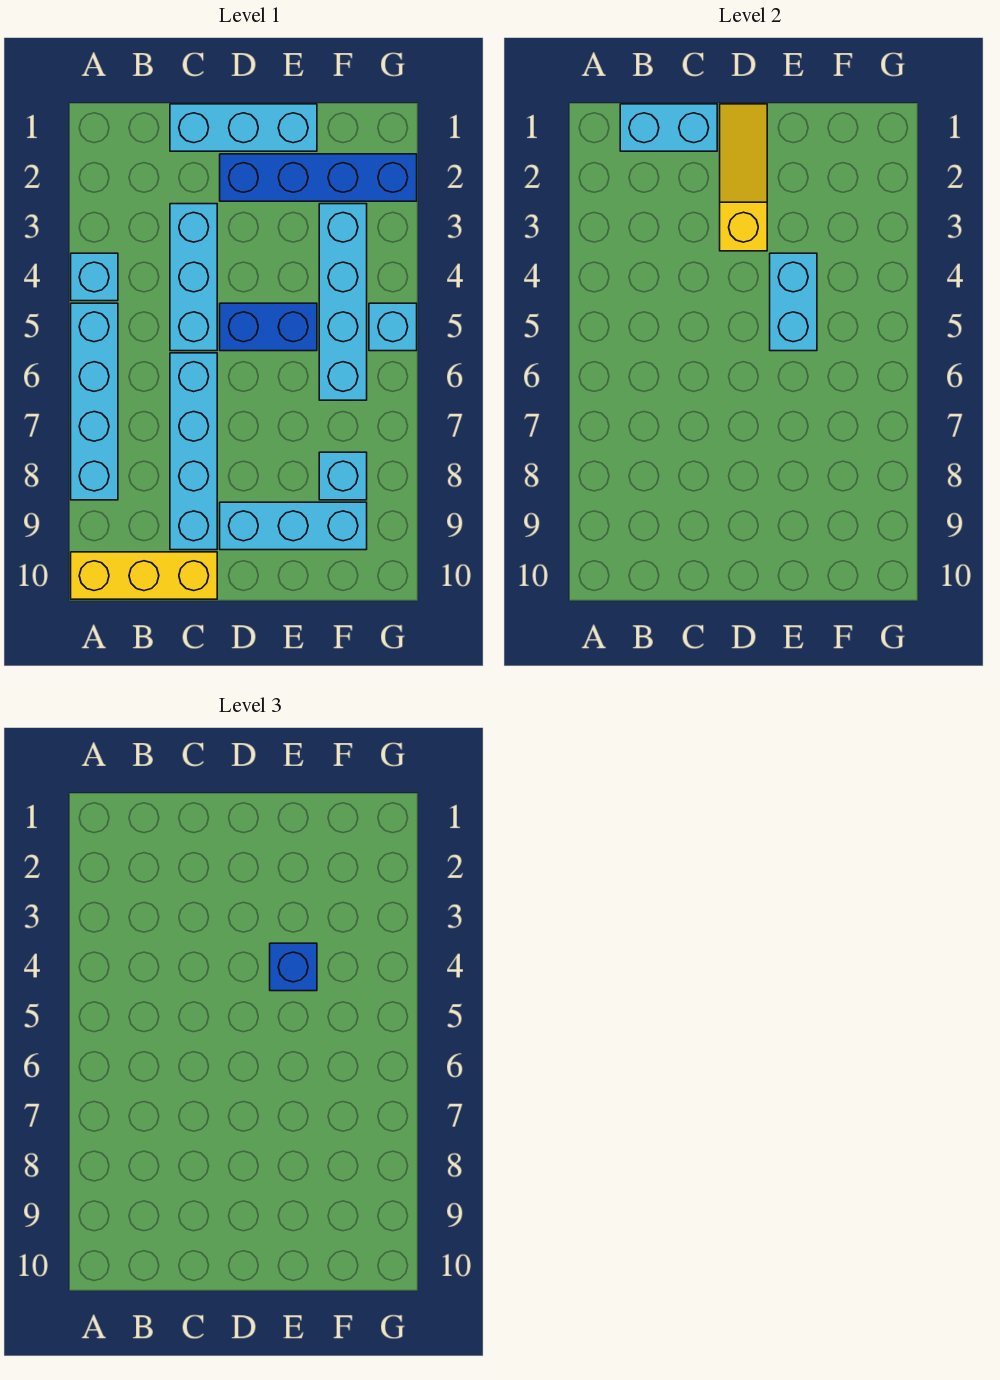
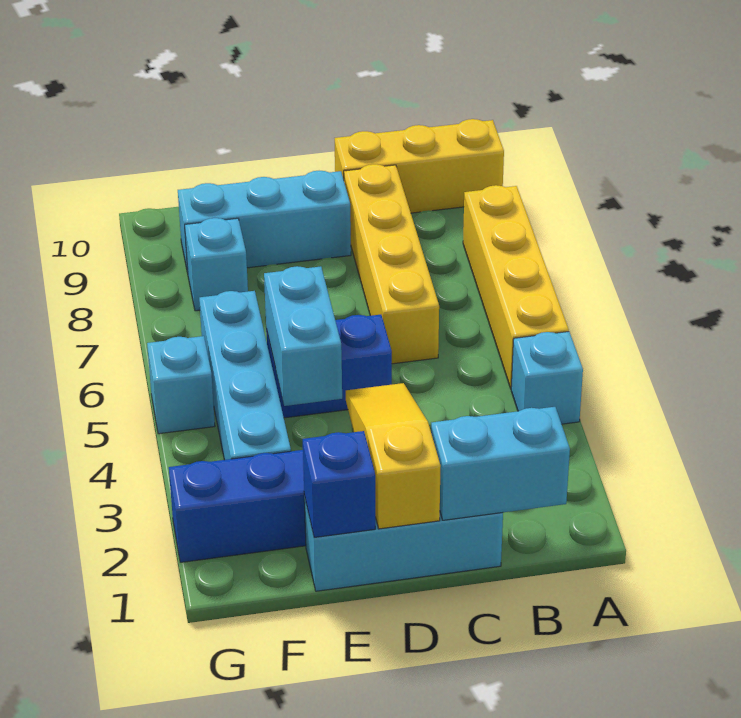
cyan 1x4 brick [71,303,118,500] -> yellow 1x4 brick [463,185,569,388]
cyan 1x3 brick [170,204,217,351] -> none
cyan 1x4 brick [170,353,217,550] -> yellow 1x4 brick [344,164,439,364]
yellow 1x3 slope [720,104,767,251] -> yellow 1x3 slope turned to [346,383,441,529]
blue 1x1 brick [270,943,317,991] -> blue 1x1 brick moved to [303,431,375,537]

